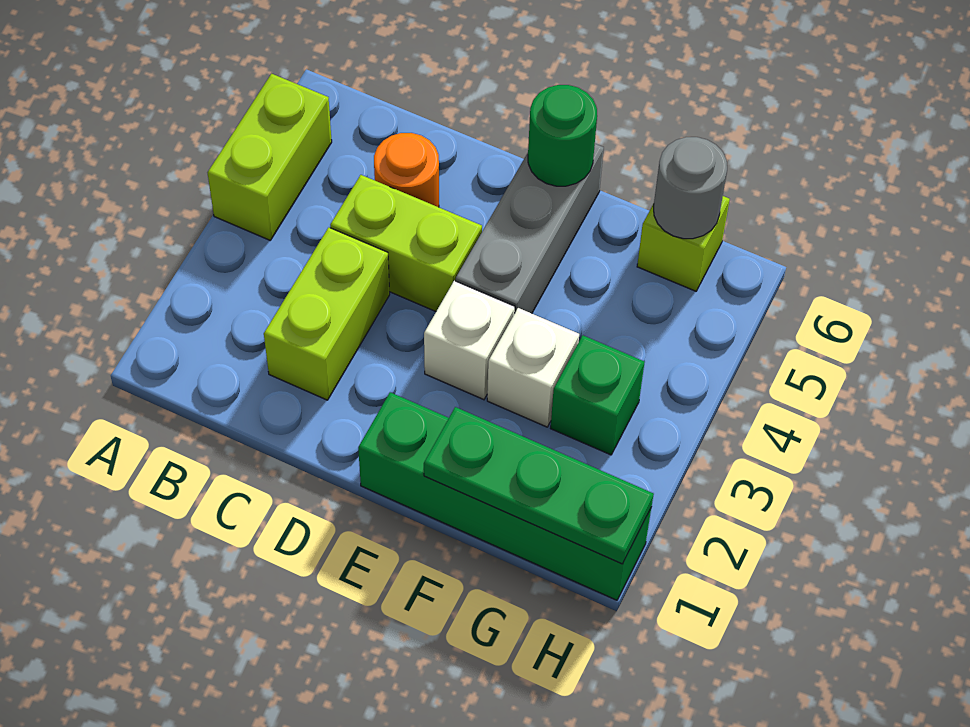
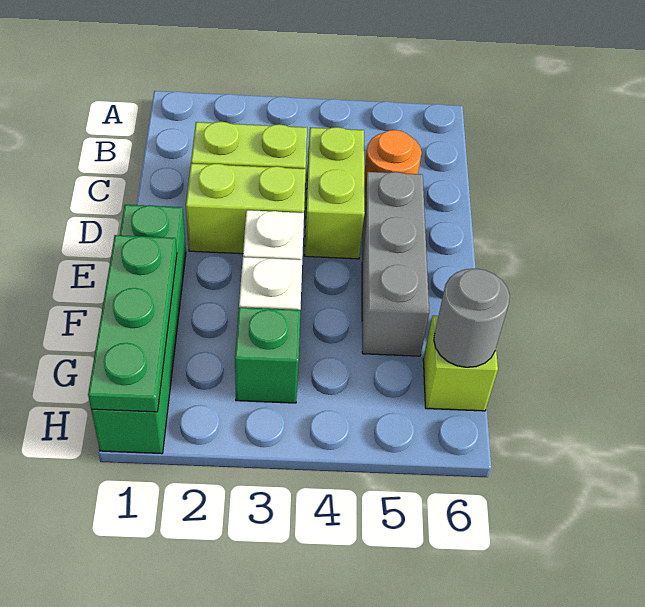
lime 1x2 brick [208,74,332,240] -> lime 1x2 brick moved to [186,163,306,254]
grey 1x3 brick [456,144,604,313] -> grey 1x3 brick turned to [362,172,429,356]
green 1x1 round brick [528,85,597,186] -> none

